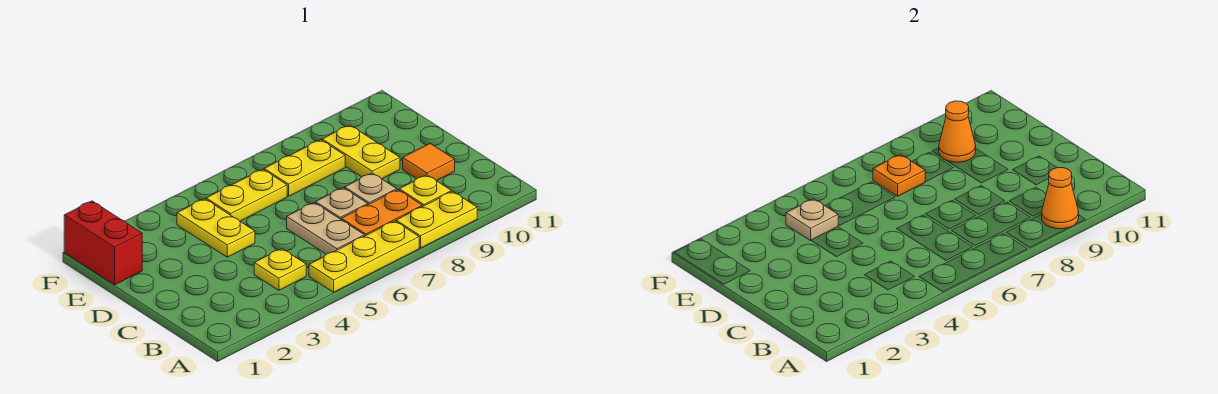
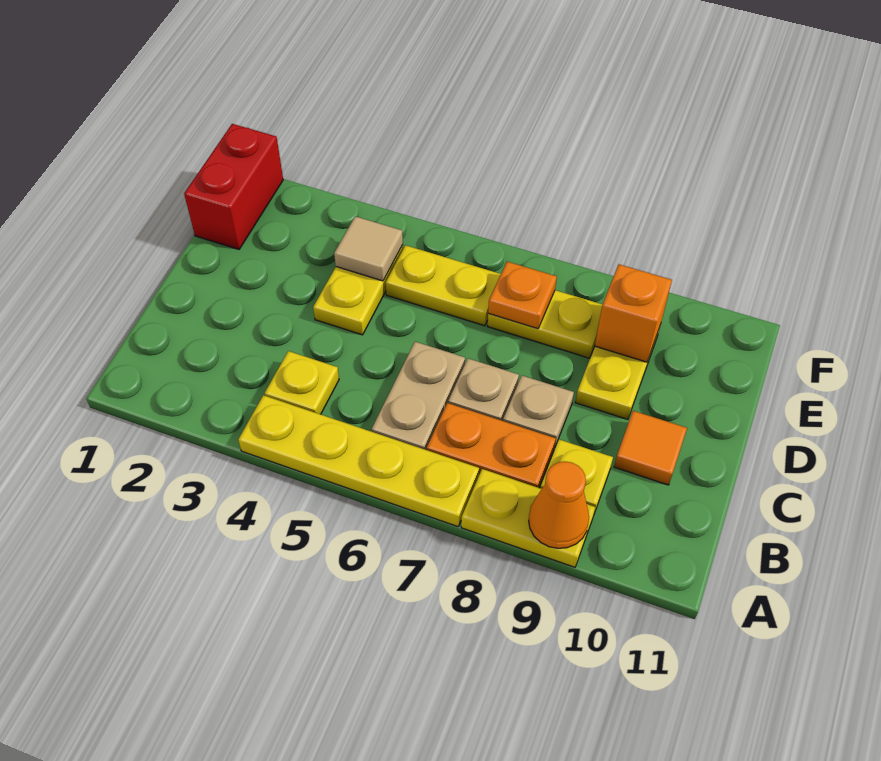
yellow 1x3 plate [309,221,419,292] -> yellow 1x4 plate [238,395,479,527]
tan 1x1 plate [786,199,838,240] -> tan 1x1 tile [334,216,403,281]
orange 1x1 cone [939,101,976,162] -> orange 1x1 brick [595,264,672,362]

